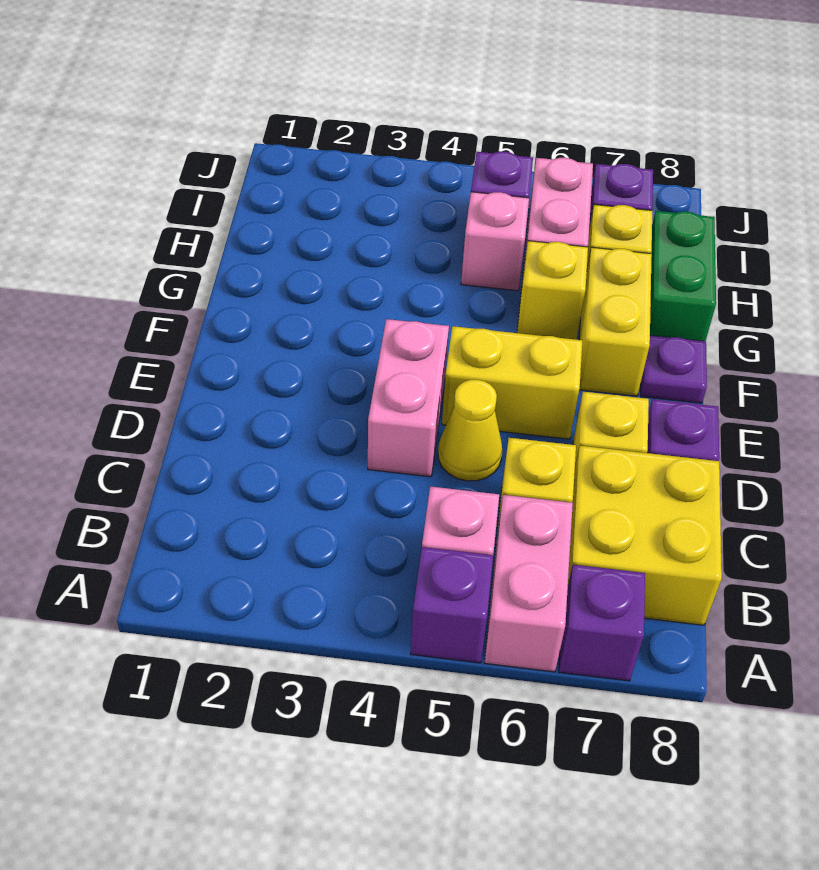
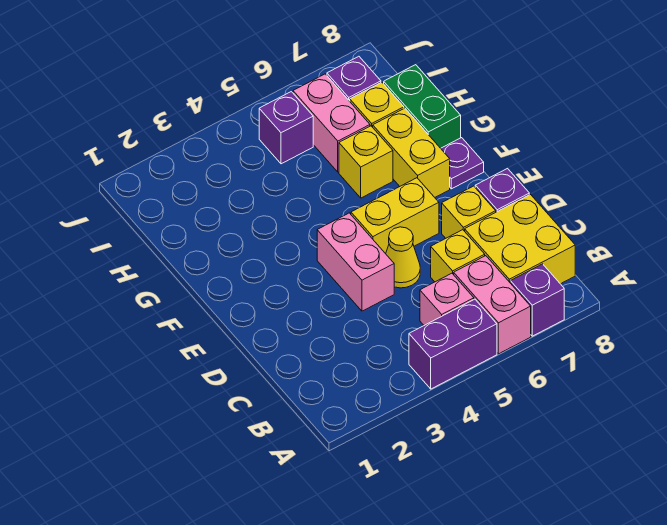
purple 1x1 brick [411,547,493,663] -> purple 1x2 brick [409,299,497,389]
pink 1x1 brick [461,192,529,291] -> none

